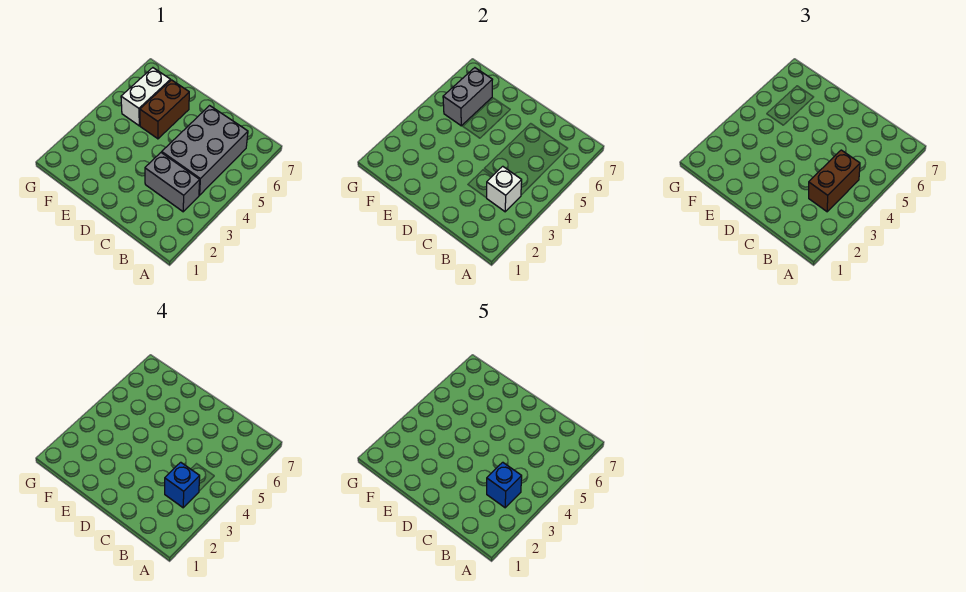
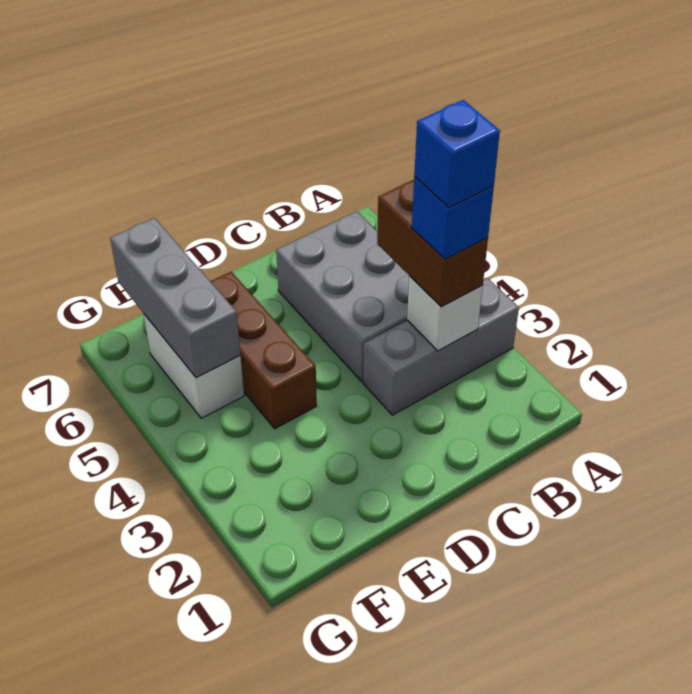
grey 1x2 brick [145,153,200,212] -> grey 1x3 brick [363,278,519,415]
brown 1x2 brick [140,80,189,139] -> brown 1x3 brick [210,272,317,429]
grey 1x2 brick [443,68,492,126] -> grey 1x3 brick [110,218,240,378]

